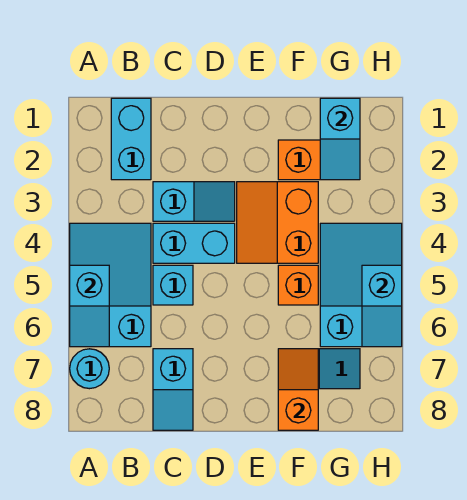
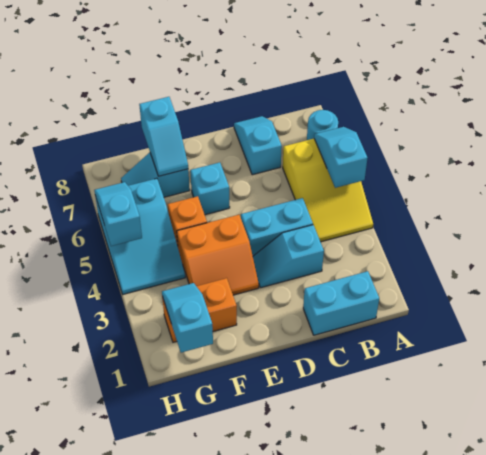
cyan 2x3 slope [70,223,151,347] -> yellow 2x3 slope [283,139,373,242]
cyan 1x2 brick [111,98,151,180] -> cyan 1x2 brick turned to [303,271,379,335]
cyan 1x1 brick [153,265,193,305] -> cyan 1x1 brick moved to [190,162,230,215]
orange 2x2 slope [237,182,318,263] -> orange 2x2 slope turned to [177,215,259,295]
orange 1x2 slope [278,349,318,430] -> cyan 1x2 slope [139,97,188,176]

